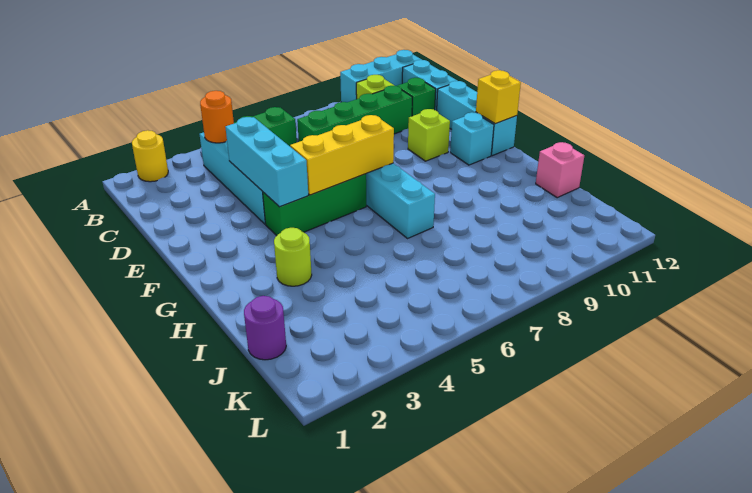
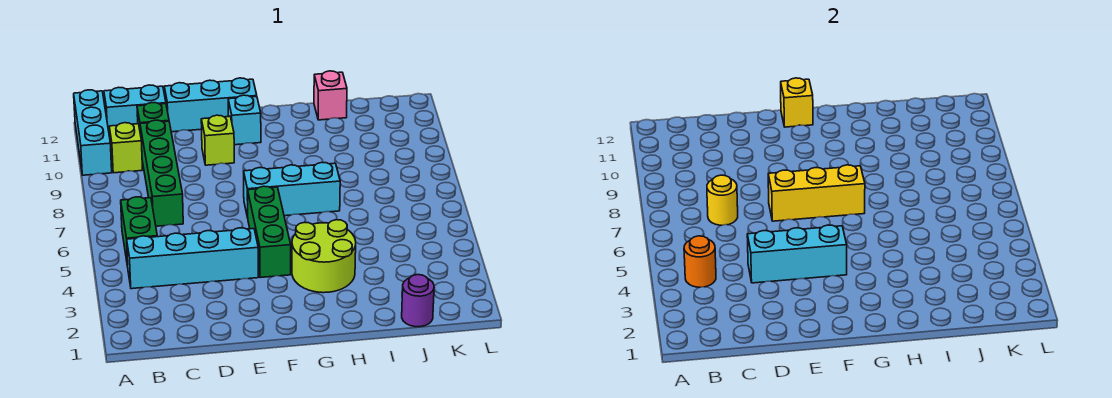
yellow 1x1 round brick [132,130,168,182] -> yellow 1x1 round brick moved to [707,175,738,225]
yellow 1x3 brick [290,115,394,195] -> yellow 1x3 brick turned to [768,165,865,221]
lime 1x1 round brick [274,228,312,286] -> lime 2x2 round brick [292,219,356,293]

